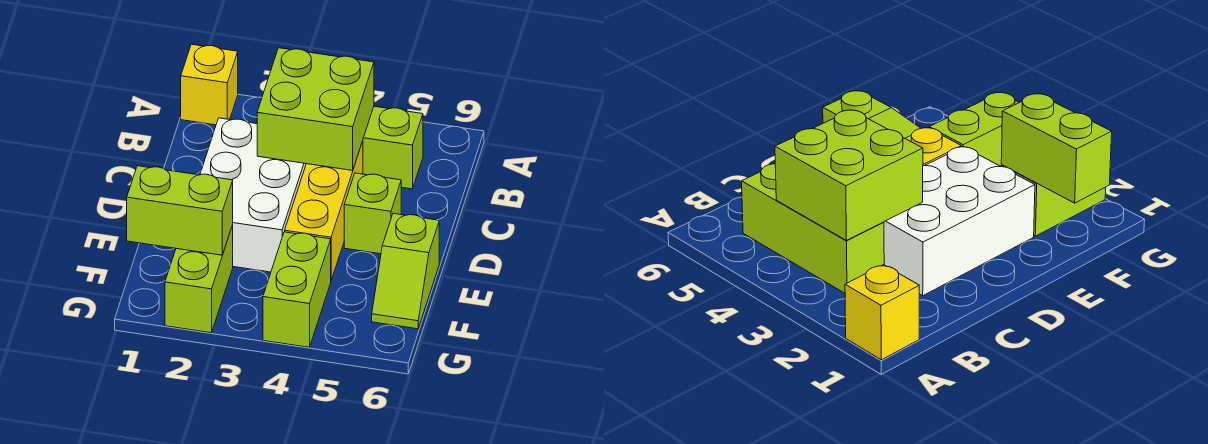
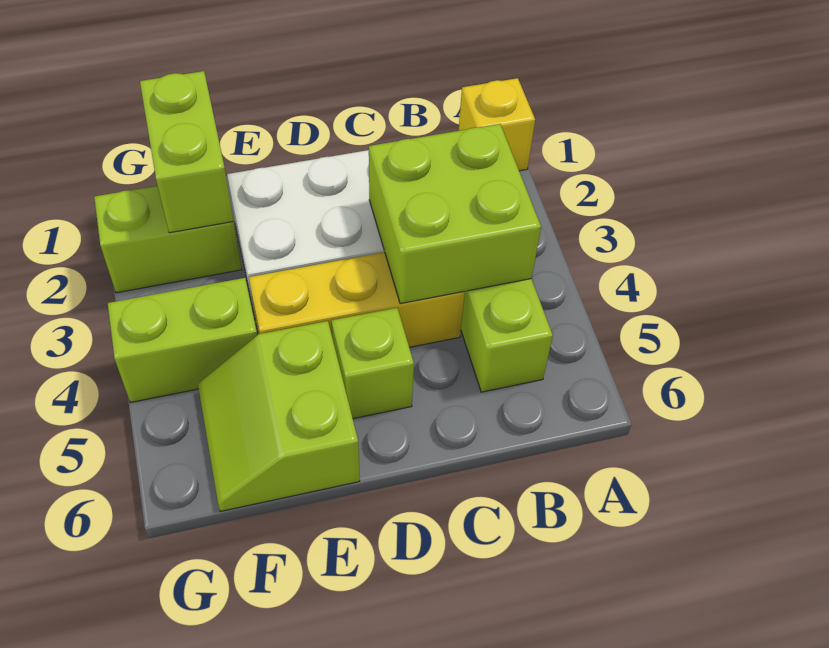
lime 1x2 slope [372,214,439,329] -> lime 2x2 slope [198,321,360,512]

